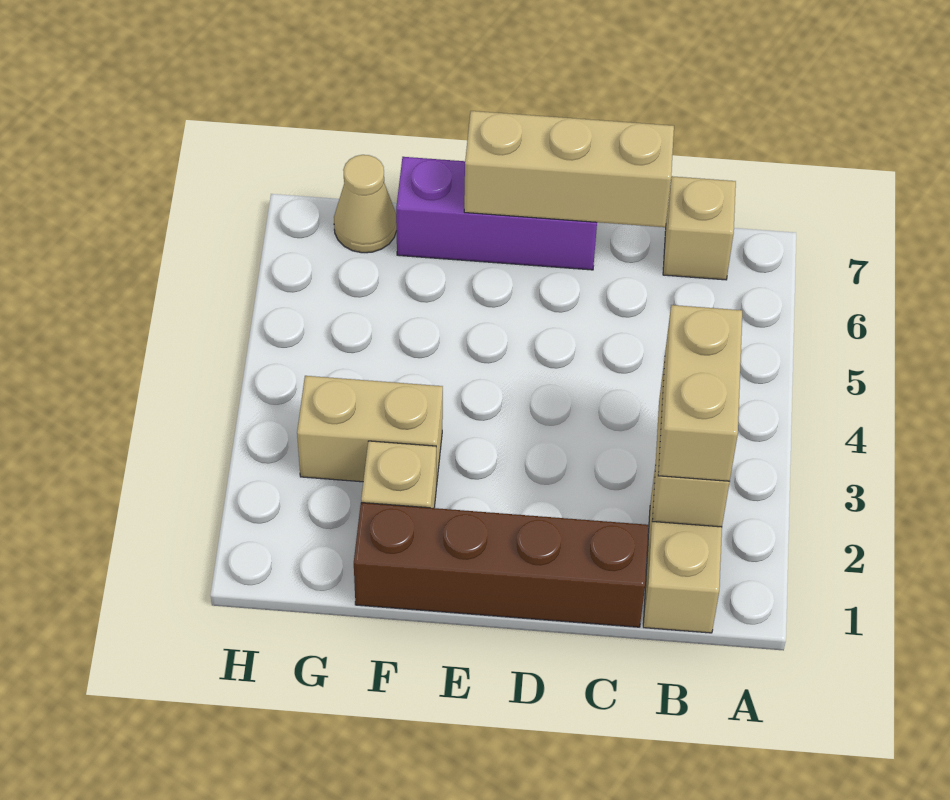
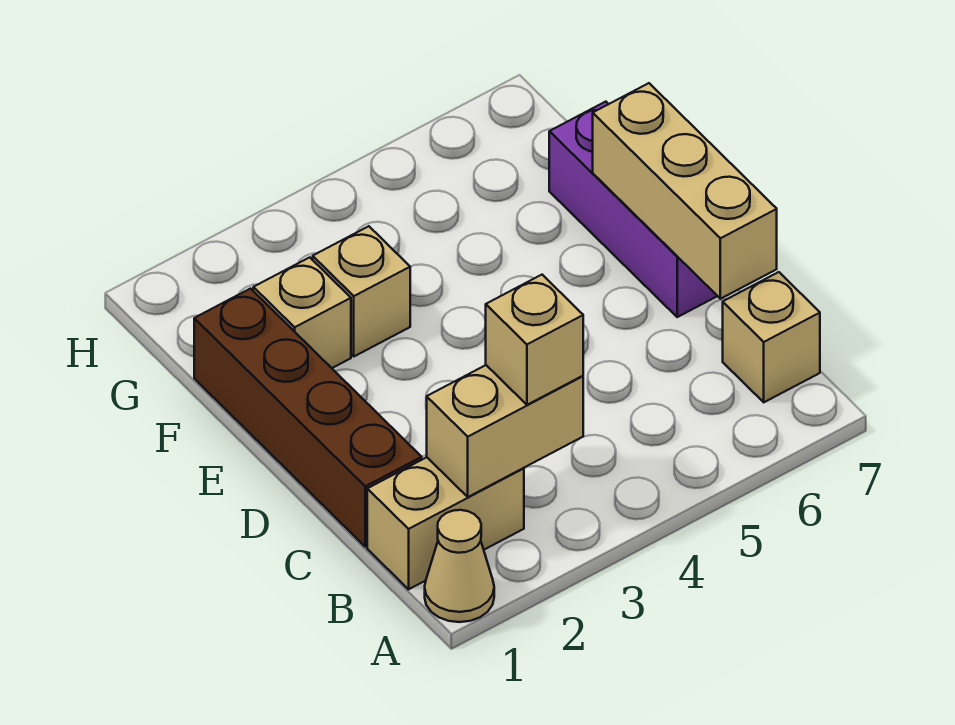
tan 1x2 brick [658,305,742,481] -> tan 1x1 brick [486,275,583,405]
tan 1x2 brick [297,376,443,487] -> tan 1x1 brick [313,226,410,356]
tan 1x1 cone [334,155,397,253] -> tan 1x1 cone moved to [425,510,494,622]

